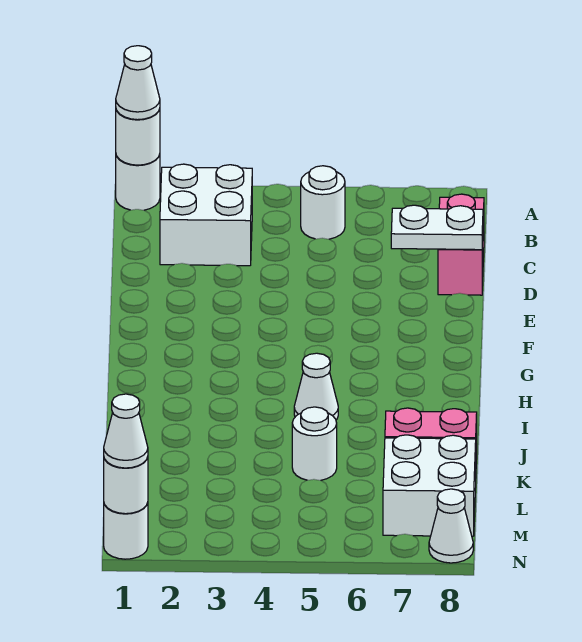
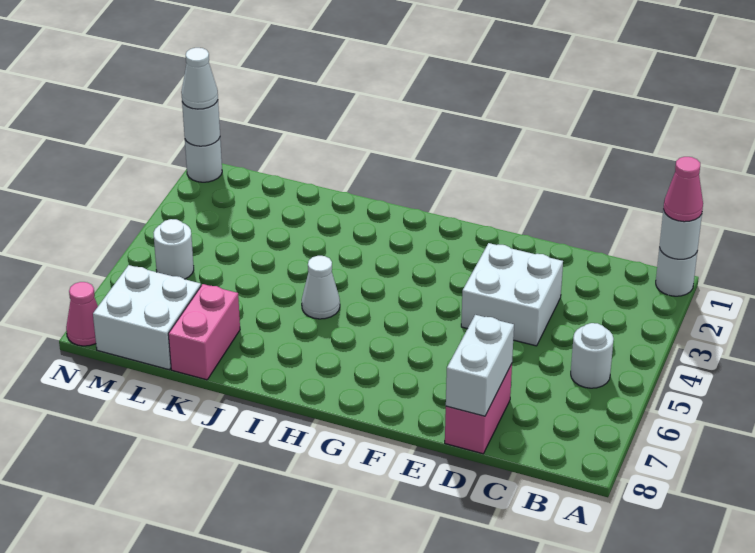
white 1x1 cone [116,46,160,120] -> pink 1x1 cone [663,157,703,222]
white 2x2 brick [160,164,252,266] -> white 2x2 brick moved to [461,243,563,346]
pink 1x2 brick [438,194,484,295] -> pink 1x2 brick turned to [445,364,512,454]
white 1x2 plate [391,205,483,250] -> white 1x2 brick [446,315,514,416]
white 1x1 round brick [292,407,337,480] -> white 1x1 round brick moved to [153,219,194,279]
white 1x1 cone [429,489,473,563] -> pink 1x1 cone [66,282,98,346]

